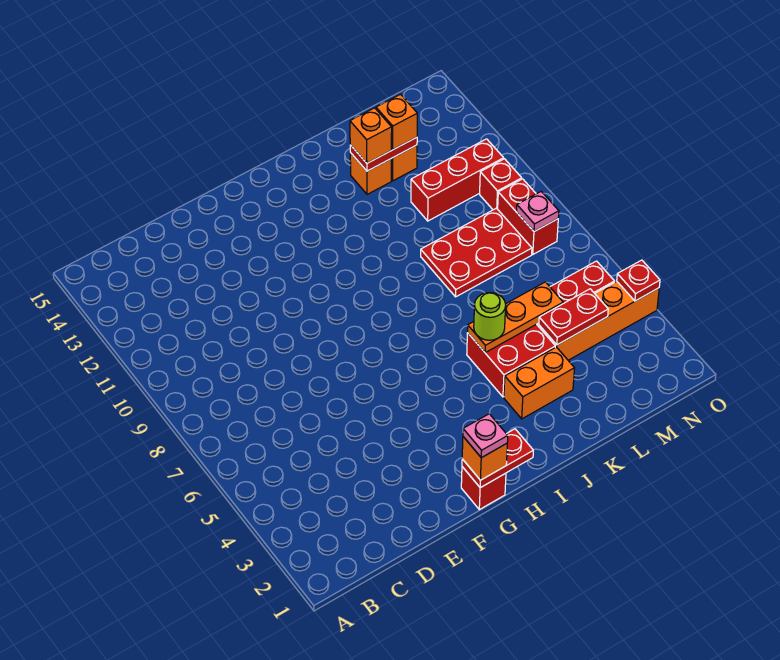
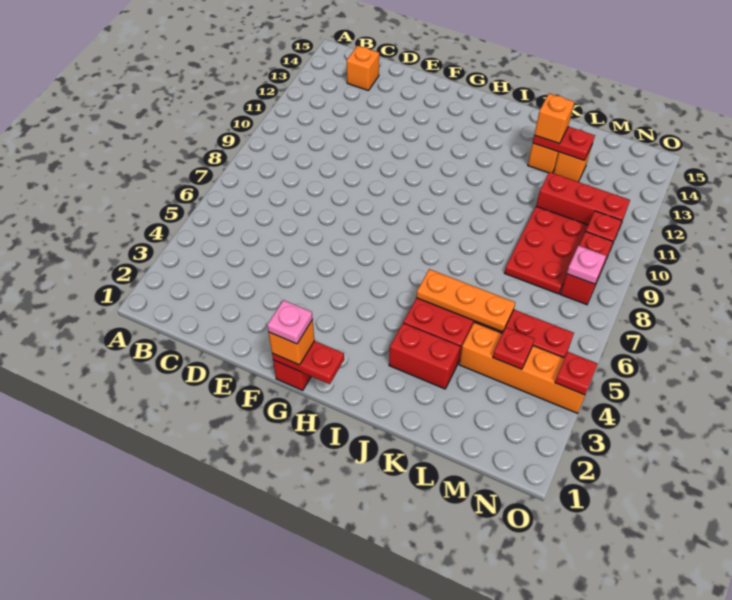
orange 1x2 brick [504,347,575,419] -> red 1x2 brick [389,323,460,389]
lime 1x1 round brick [474,292,506,340] -> none
red 2x3 plate [421,208,532,297] -> red 2x3 plate turned to [505,206,588,294]
red 1x2 plate [539,289,608,345] -> red 1x1 plate [493,327,534,369]
orange 1x1 brick [376,94,417,149] -> orange 1x1 brick moved to [347,46,379,91]

